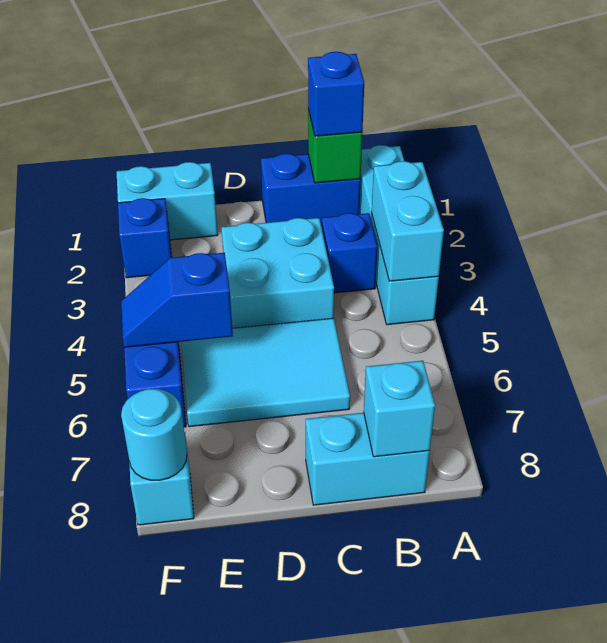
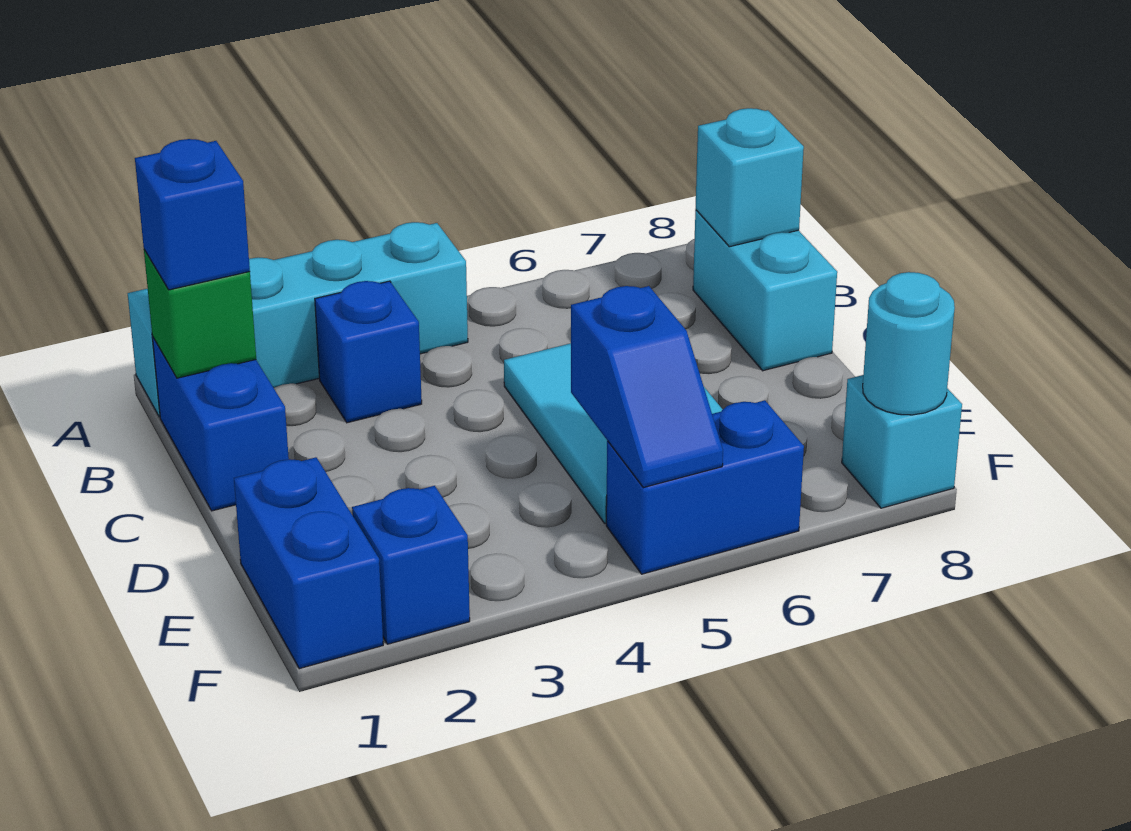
cyan 1x2 brick [372,161,444,281] -> none
cyan 2x2 brick [221,218,334,328] -> none
cyan 1x2 brick [117,162,218,240] -> blue 1x2 brick [234,457,383,669]

